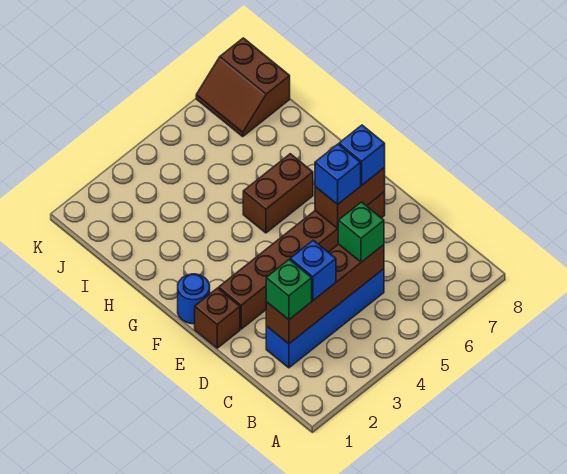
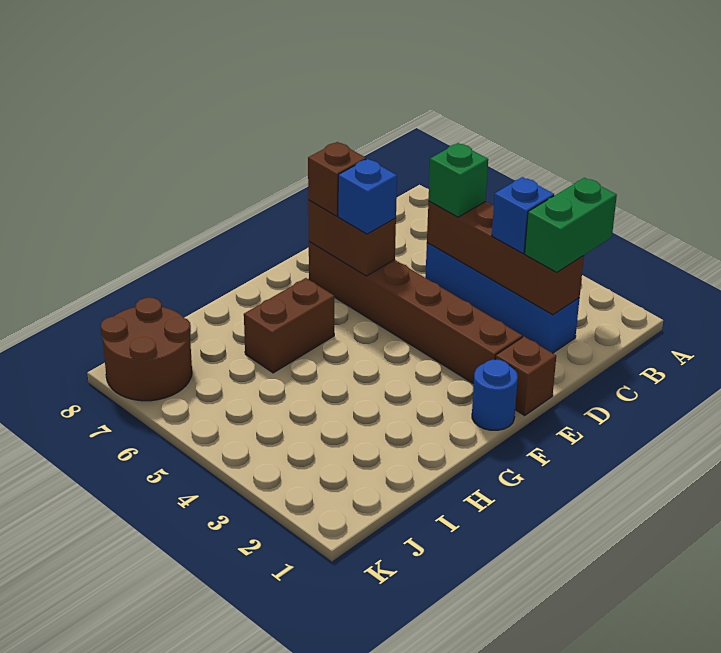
green 1x1 brick [266,260,312,320] -> green 1x2 brick [525,178,617,273]
blue 1x1 brick [339,125,385,185] -> brown 1x1 brick [308,142,366,216]
brown 1x2 brick [243,154,313,233] -> brown 1x2 brick turned to [244,278,334,373]
brown 2x2 slope [196,38,290,136] -> brown 2x2 round brick [101,298,192,401]

